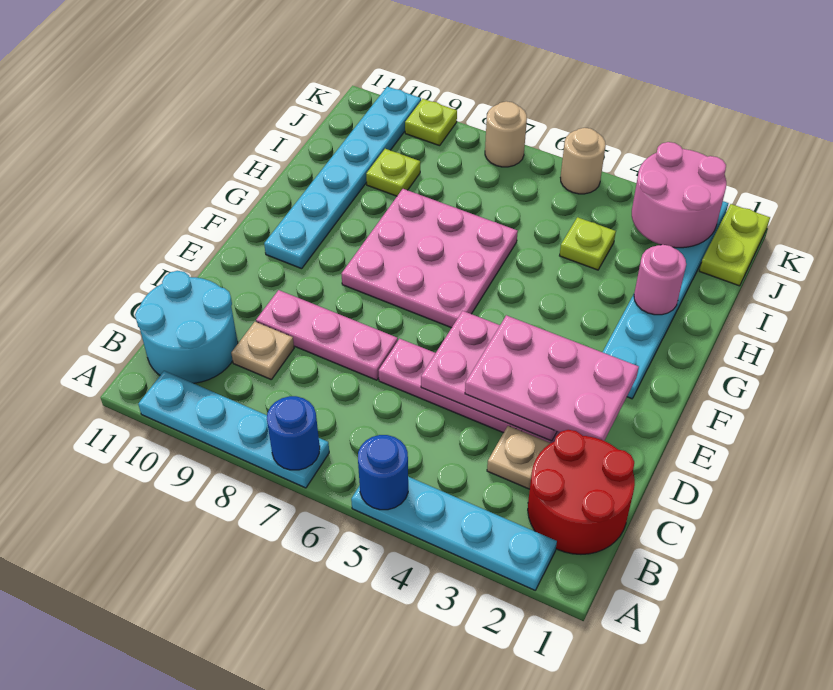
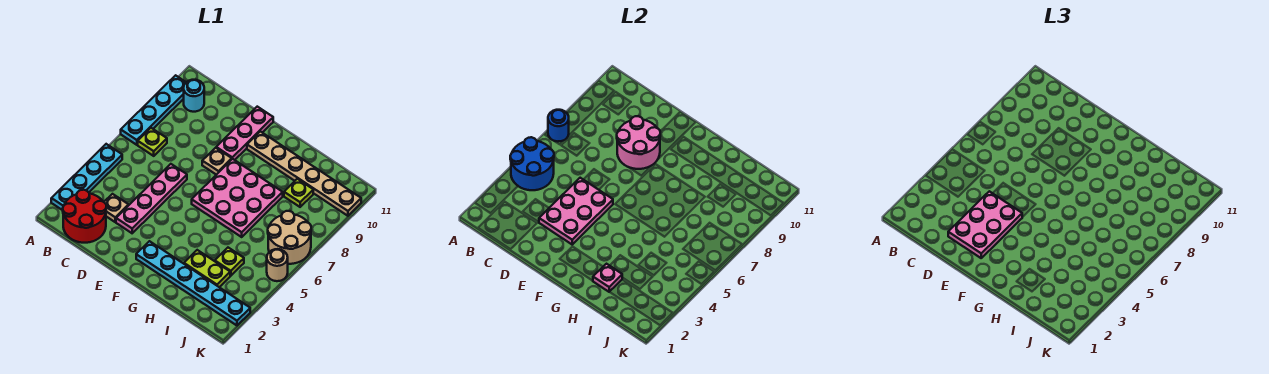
blue 1x1 round brick [358,435,408,510] -> blue 2x2 round brick [510,137,554,190]
cyan 2x2 round brick [135,271,238,383] -> cyan 1x1 round brick [184,80,204,112]
tan 1x1 plate [231,322,294,379] -> tan 1x1 plate moved to [202,148,232,175]
pink 1x3 plate [256,290,398,380] -> pink 1x3 plate moved to [216,107,273,160]
cyan 1x6 plate [264,87,421,269] -> tan 1x6 plate [247,131,361,216]
pink 1x1 round brick [634,245,686,315] -> pink 1x1 plate [593,264,622,292]
lime 1x2 plate [700,204,770,286] -> lime 1x2 plate moved to [184,250,230,287]
pink 2x2 round brick [632,142,726,248] -> pink 2x2 round brick moved to [617,116,660,169]
tan 1x1 round brick [485,101,527,167] -> tan 2x2 round brick [268,211,311,264]
lime 1x1 plate [405,99,457,146] -> lime 1x1 plate moved to [138,128,167,156]

